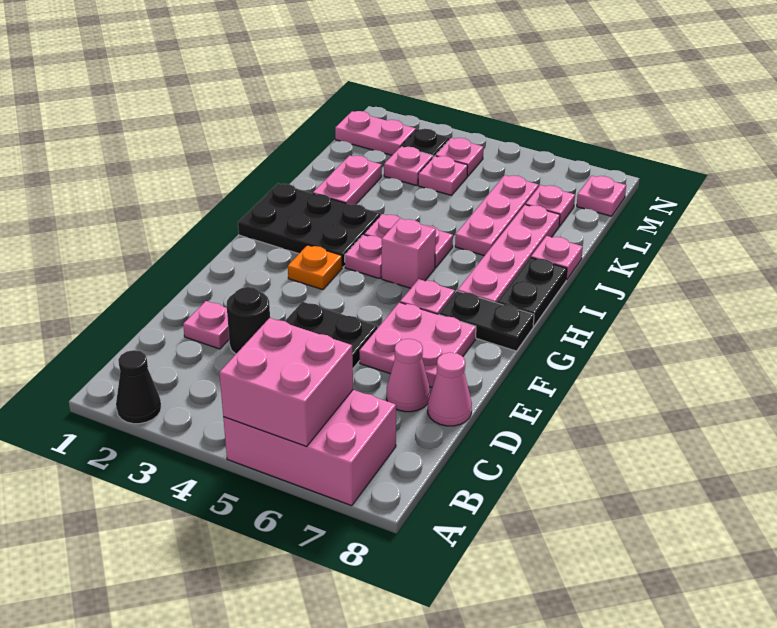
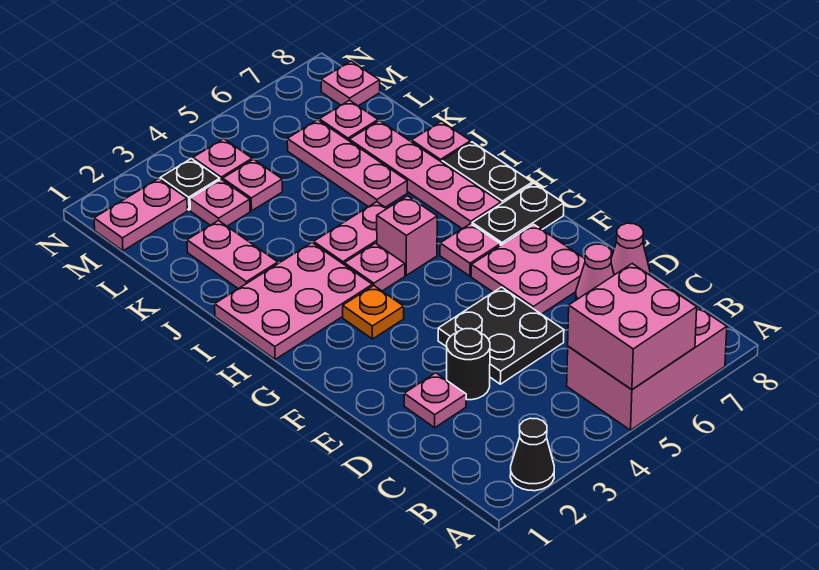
black 2x3 plate [238,183,380,267] -> pink 2x3 plate [215,243,372,359]

